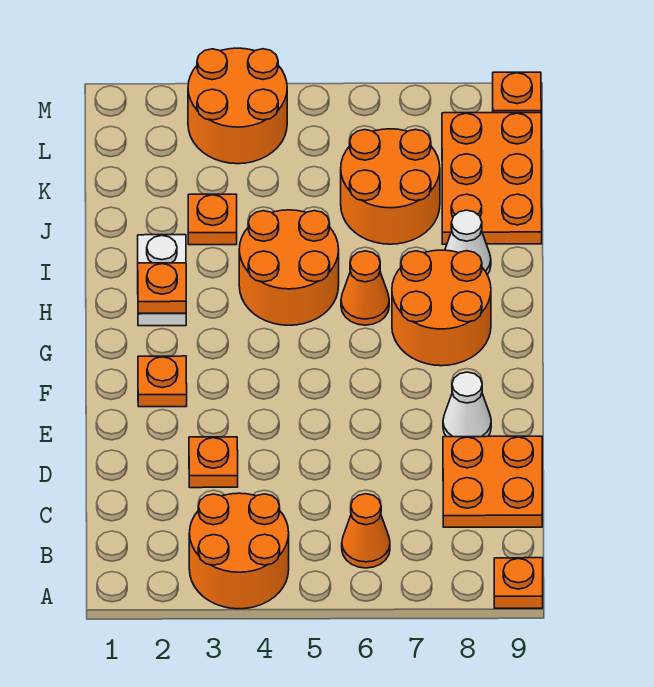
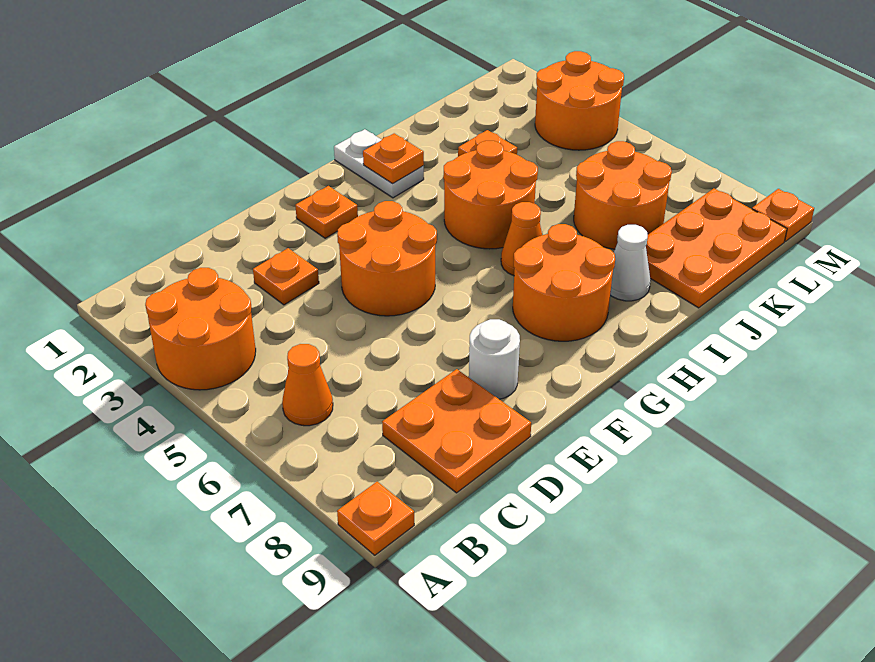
none -> orange 2x2 round brick [337,201,437,316]
white 1x1 cone [443,372,491,437] -> white 1x1 round brick [469,319,520,399]
white 1x2 plate [138,235,186,326] -> white 1x2 plate turned to [334,129,424,198]

